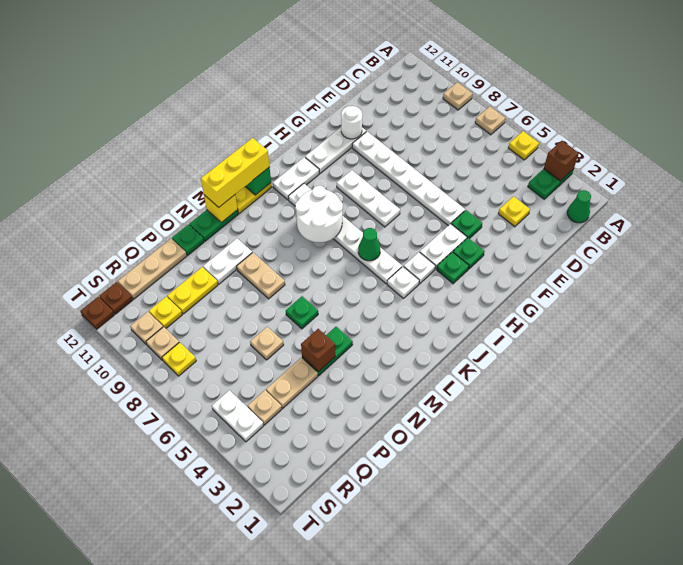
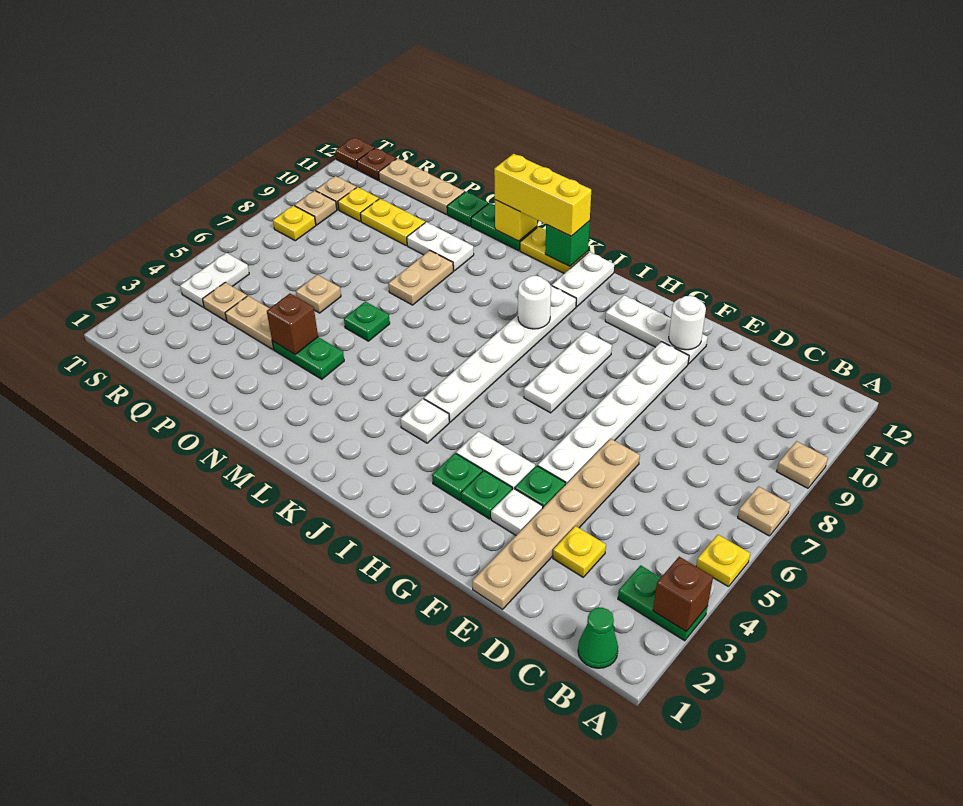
none -> tan 1x6 plate [472,439,640,609]
white 1x1 plate [404,252,435,284] -> white 1x1 plate moved to [491,489,543,535]
white 1x2 plate [273,157,319,200] -> white 1x2 plate turned to [552,252,614,307]
green 1x1 cone [358,228,380,261] -> none
white 2x2 round brick [295,186,343,242] -> white 1x1 round brick [518,276,551,329]

